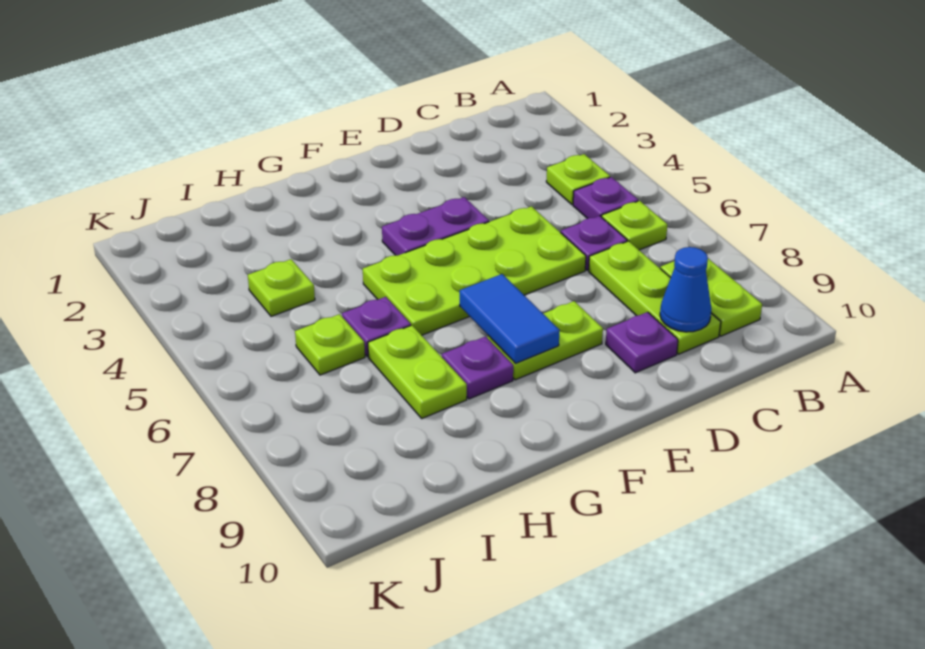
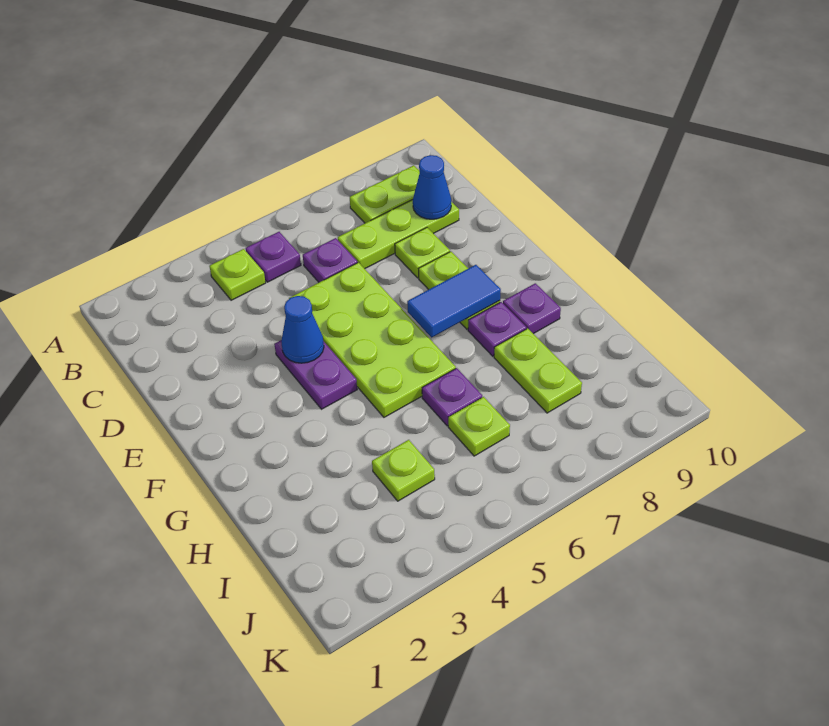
lime 1x1 plate [602,201,668,250] -> lime 1x1 plate moved to [395,228,450,278]
purple 1x1 plate [606,312,678,373] -> purple 1x1 plate moved to [503,283,561,334]
none -> blue 1x1 cone [281,296,324,363]
lime 1x2 plate [368,325,467,418] -> lime 1x2 plate turned to [494,328,582,413]

